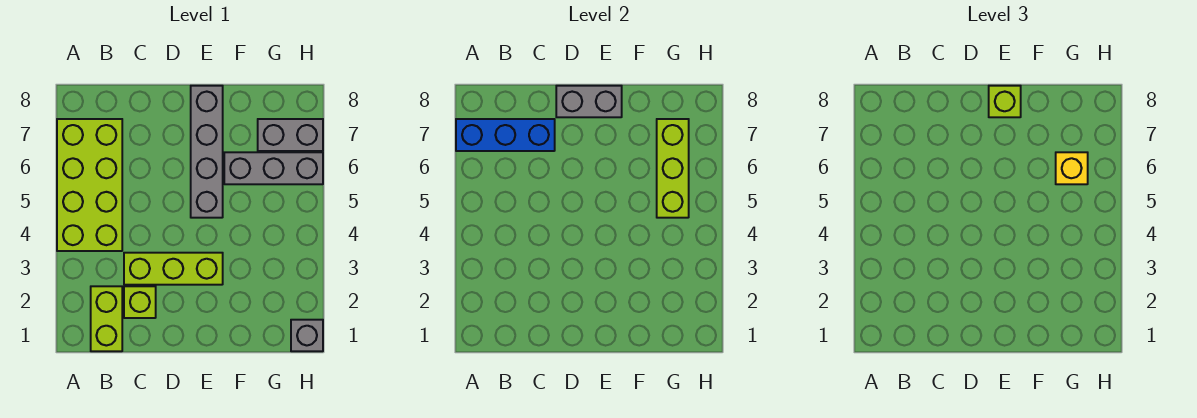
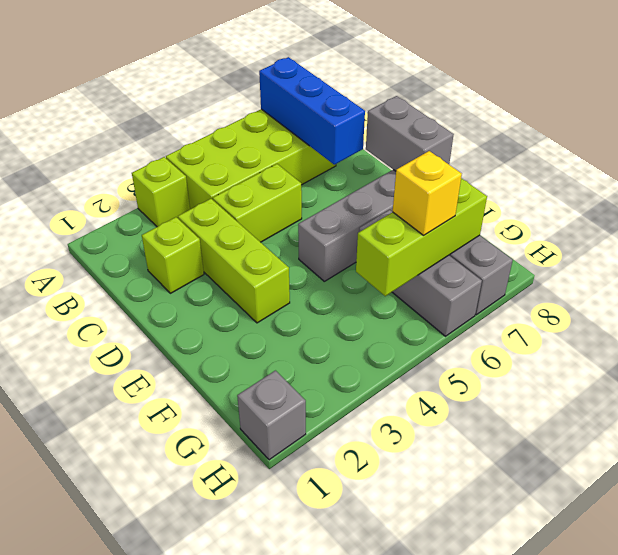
lime 1x2 brick [91,286,122,351] -> lime 1x2 brick moved to [213,164,302,242]
lime 1x1 brick [989,86,1021,117] -> lime 1x1 brick moved to [132,157,190,227]

